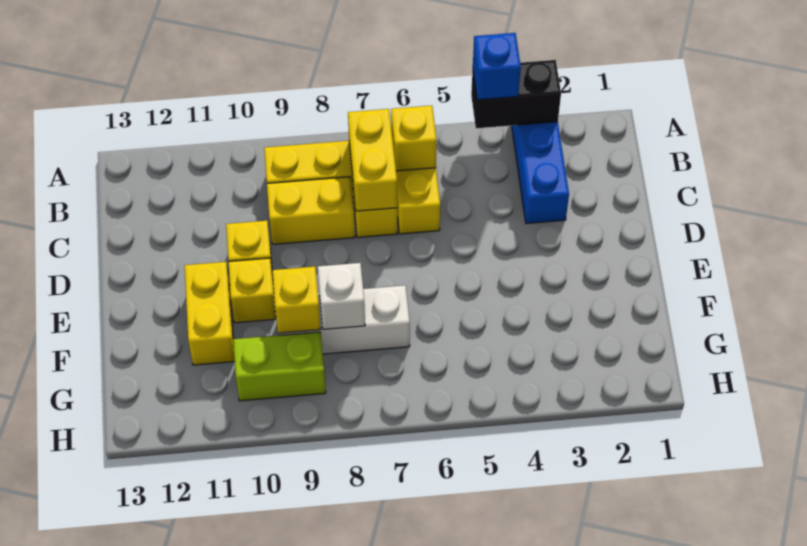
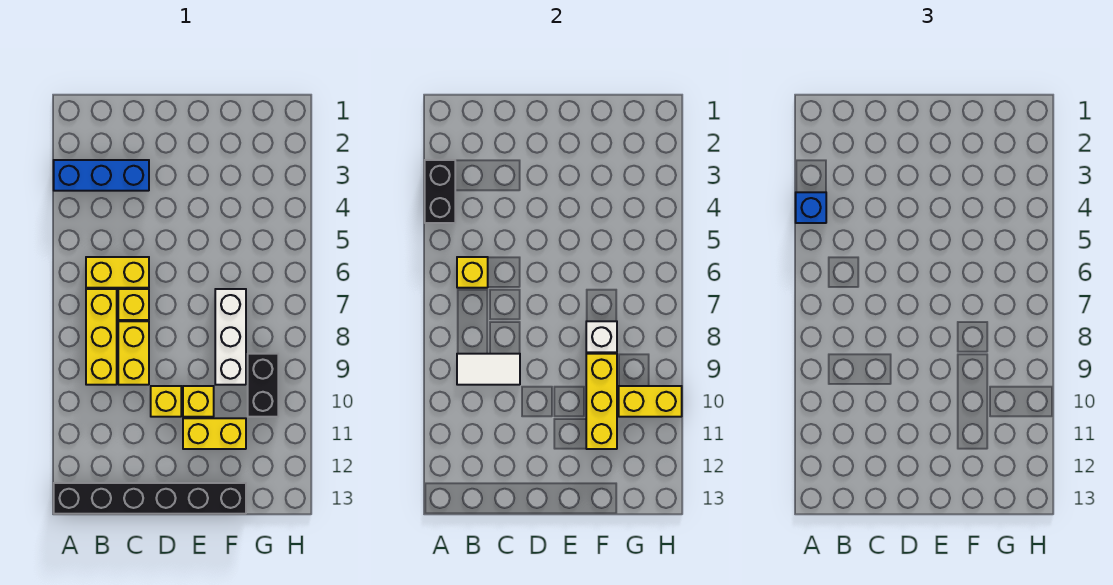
none -> black 1x6 brick [54,483,246,514]
yellow 1x2 brick [348,109,397,211] -> yellow 1x2 brick moved to [619,386,682,417]
none -> white 1x2 tile [457,354,520,385]
yellow 1x1 brick [272,267,320,333] -> yellow 1x3 brick [586,354,617,449]
lime 1x2 brick [233,332,326,401] -> black 1x2 brick [248,354,278,417]

